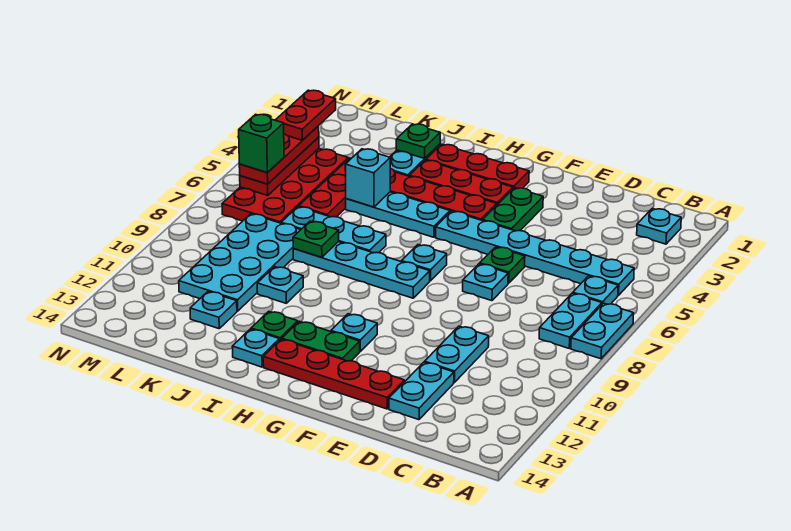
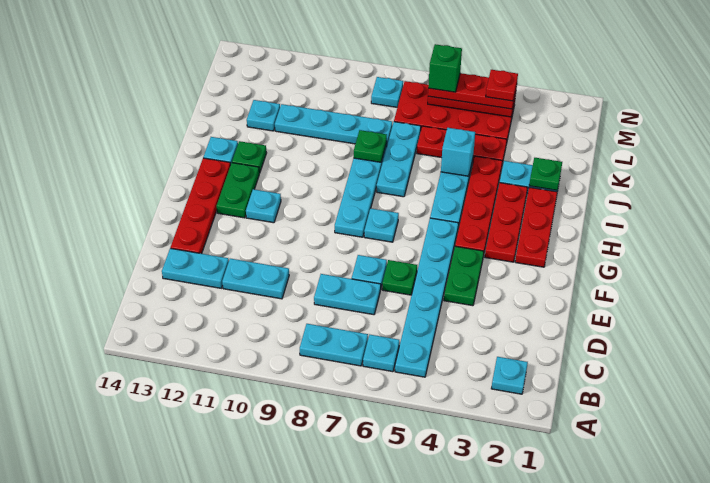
cyan 1x2 plate [571,303,634,359] -> cyan 1x2 plate moved to [314,274,381,315]
green 1x2 plate [483,188,543,231] -> green 1x2 plate turned to [444,246,484,306]
cyan 1x1 plate [257,267,303,303] -> cyan 1x1 plate moved to [371,77,403,107]
cyan 2x4 plate [179,214,300,311] -> cyan 1x4 plate [275,104,392,145]
red 1x2 plate [276,90,336,140] -> red 1x1 plate [486,70,518,101]

